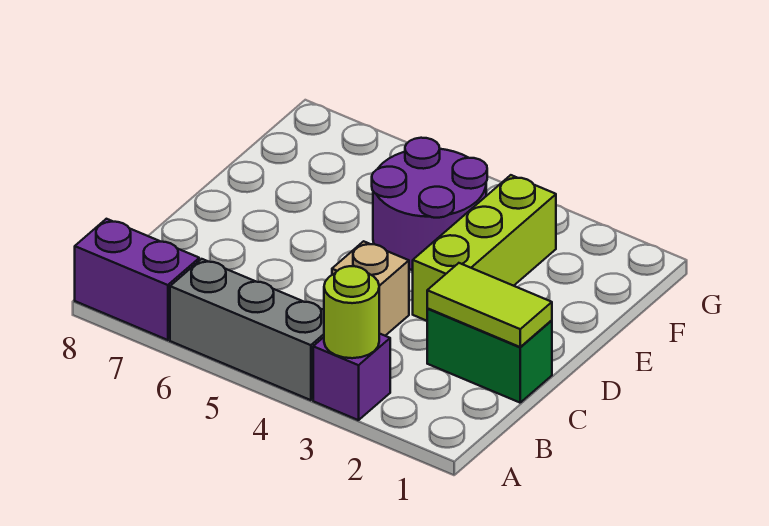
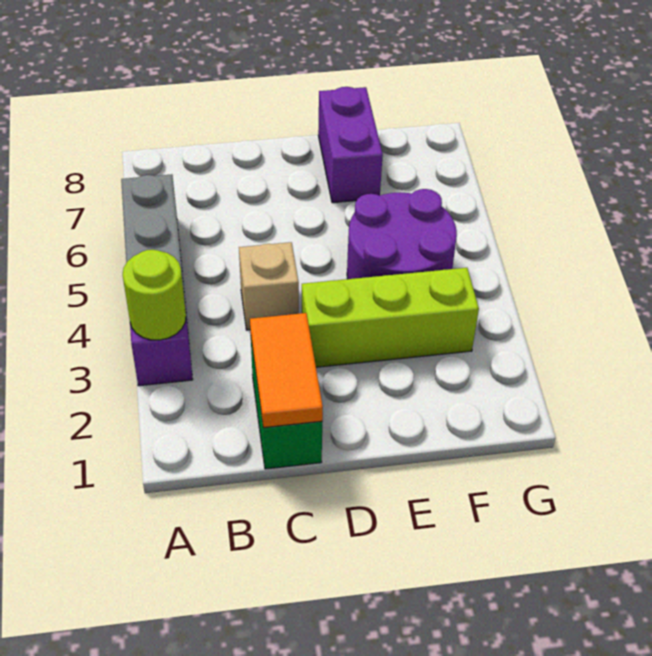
purple 1x2 brick [75,219,199,340] -> purple 1x2 brick moved to [318,87,383,203]
lime 1x2 tile [427,263,552,347] -> orange 1x2 tile [250,313,323,428]

